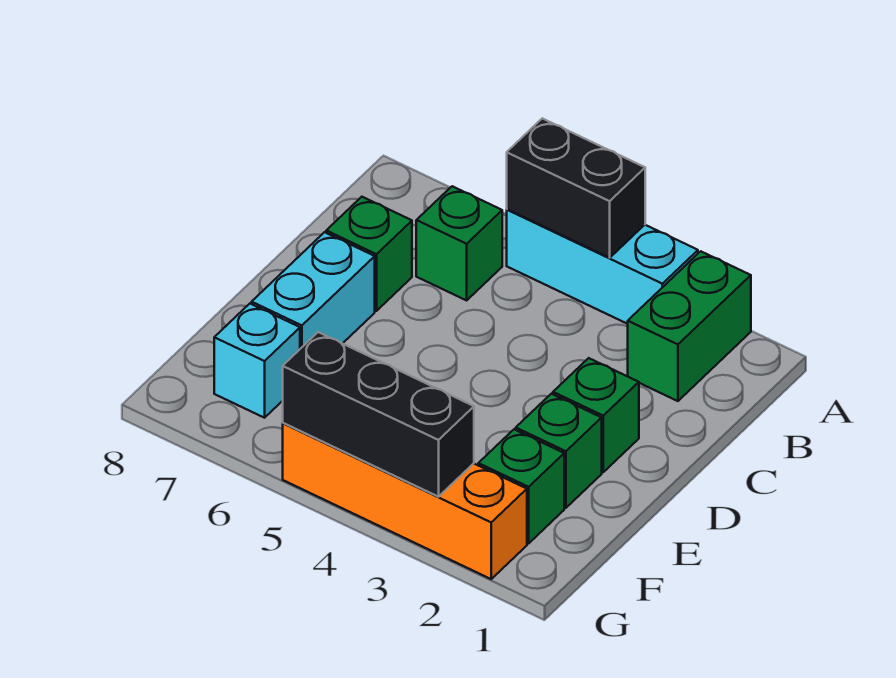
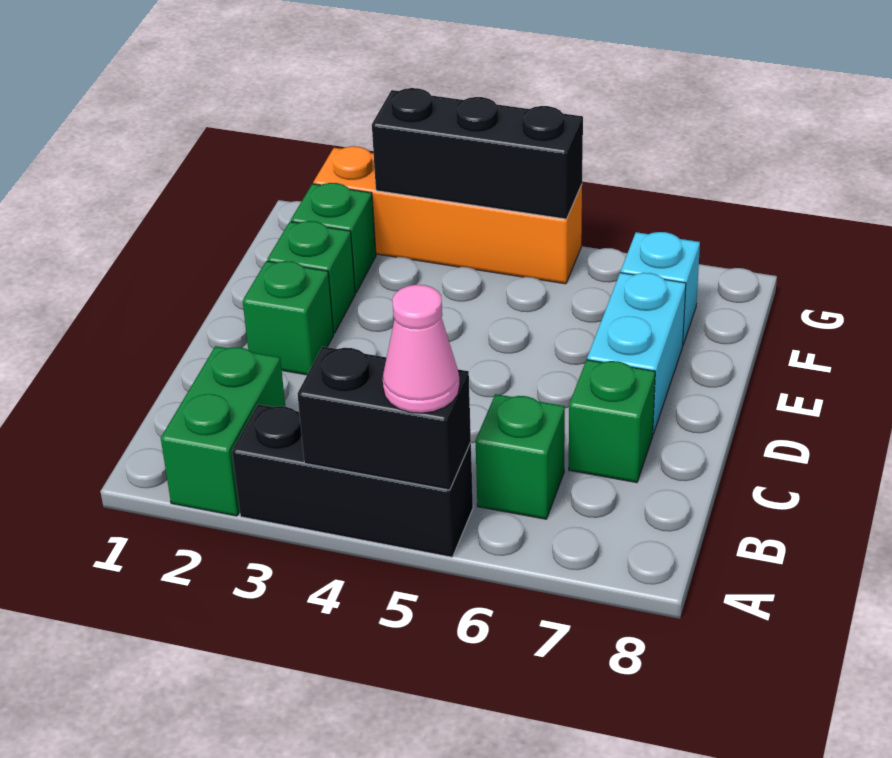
cyan 1x3 brick [507,209,698,324] -> black 1x3 brick [232,404,473,557]
none -> pink 1x1 cone [383,285,460,413]

